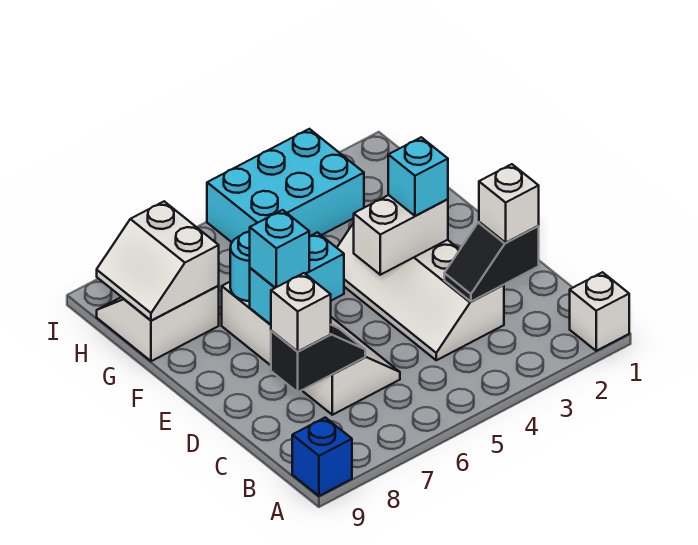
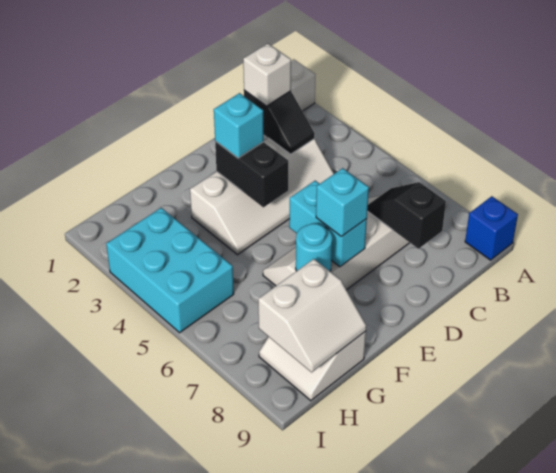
white 1x1 brick [271,273,331,352] -> none
white 1x2 brick [354,195,448,275] -> black 1x2 brick [215,141,288,207]

